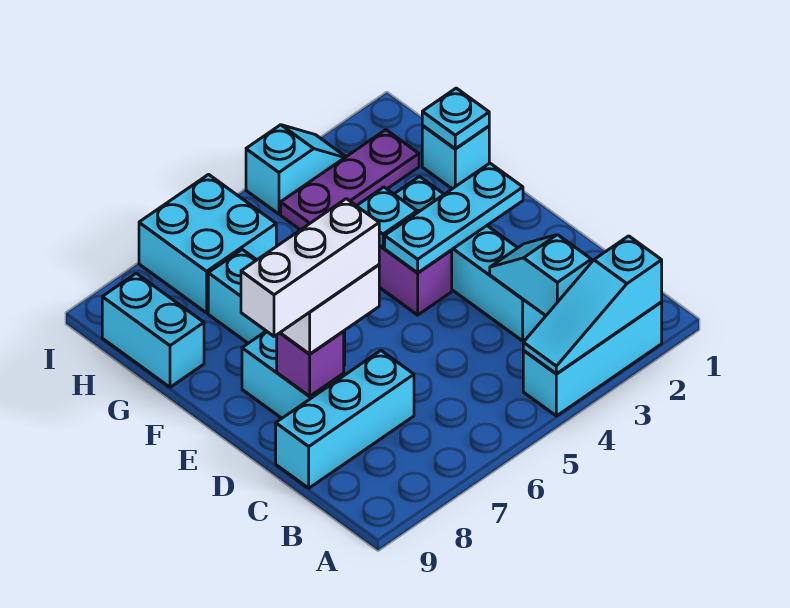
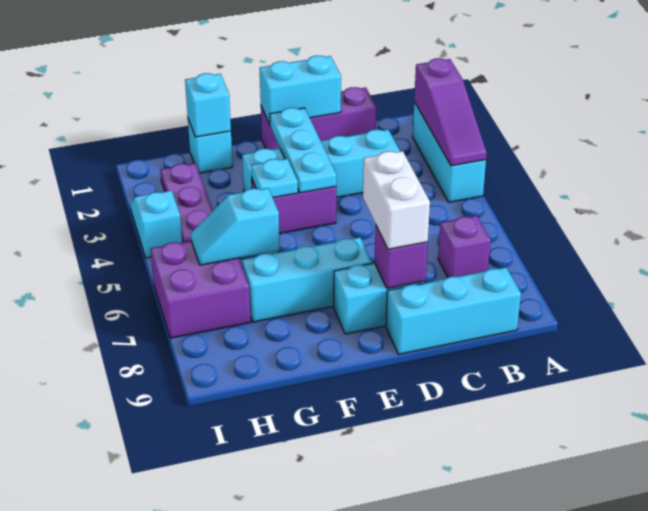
cyan 1x3 slope [523,236,662,374] -> purple 1x3 slope [414,58,487,166]
cyan 1x2 slope [490,235,591,316] -> cyan 1x2 slope moved to [191,188,280,265]
none -> purple 1x1 brick [438,216,491,277]
none -> purple 1x3 brick [261,87,376,150]
cyan 1x3 brick [276,351,414,488] -> cyan 1x3 brick turned to [386,267,521,354]
white 1x3 brick [241,199,379,336] -> none
cyan 1x1 plate [422,88,489,149] -> cyan 1x1 brick [185,73,231,137]
cyan 1x2 brick [102,273,204,387] -> cyan 1x2 brick moved to [260,56,341,124]
cyan 2x2 brick [139,175,276,313] -> purple 2x2 brick [150,241,251,338]

